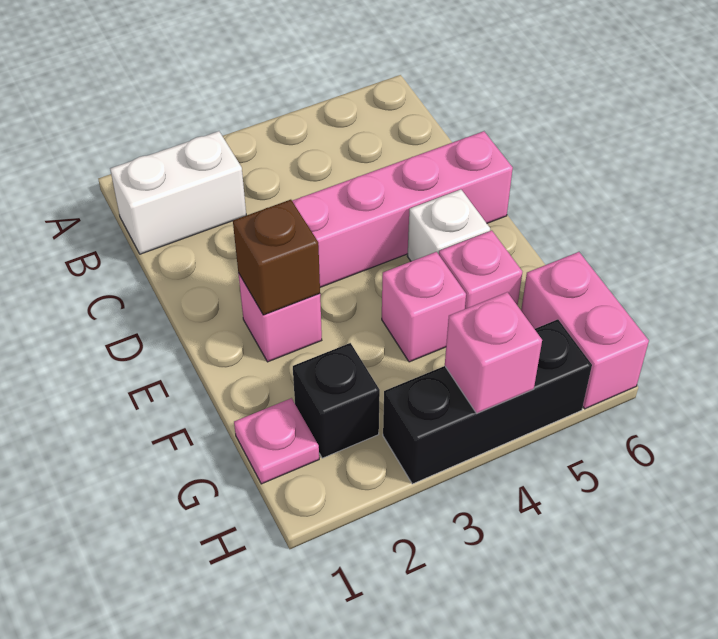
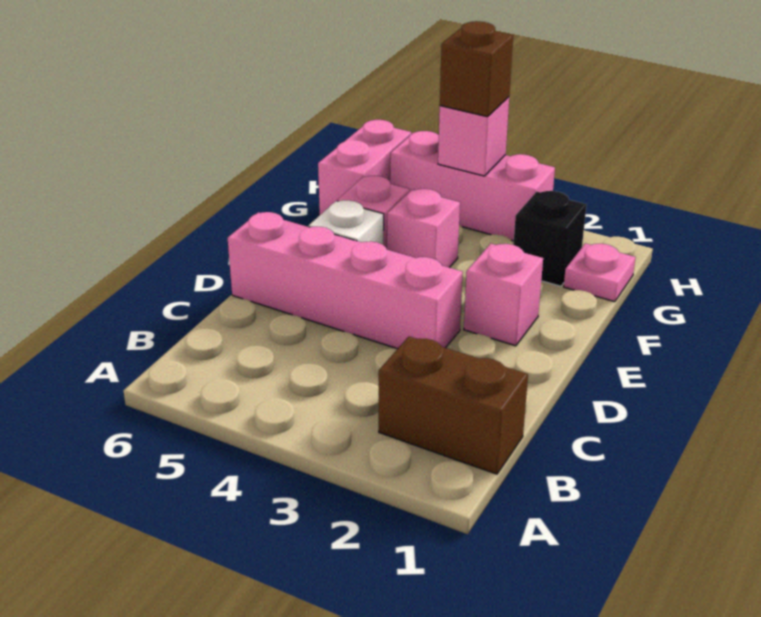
white 1x2 brick [110,131,246,254] -> brown 1x2 brick [379,337,528,474]
brown 1x1 brick [233,200,320,315] -> brown 1x1 brick moved to [440,21,513,117]
black 1x3 brick [383,319,592,484] -> pink 1x3 brick [390,131,555,241]

